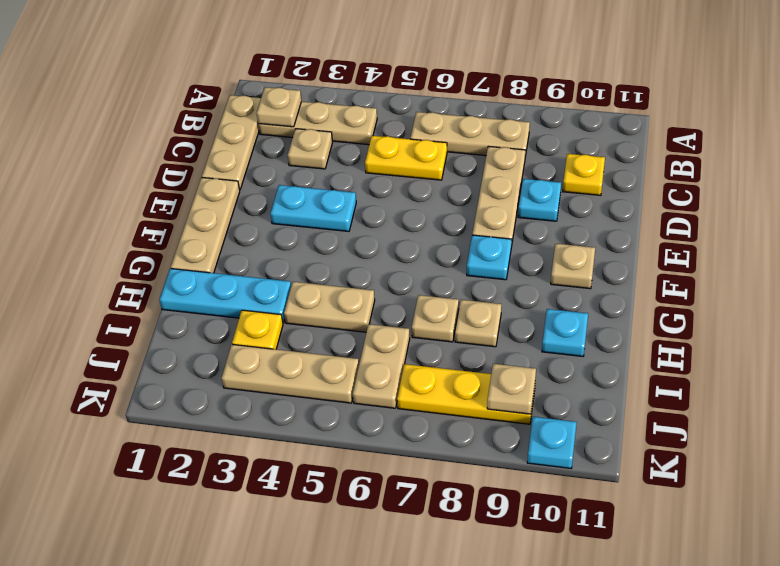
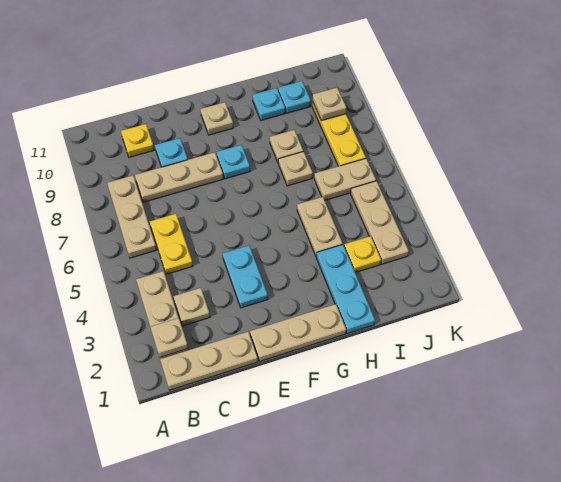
cyan 1x1 plate [527,417,577,468] -> cyan 1x1 plate moved to [278,81,311,113]

